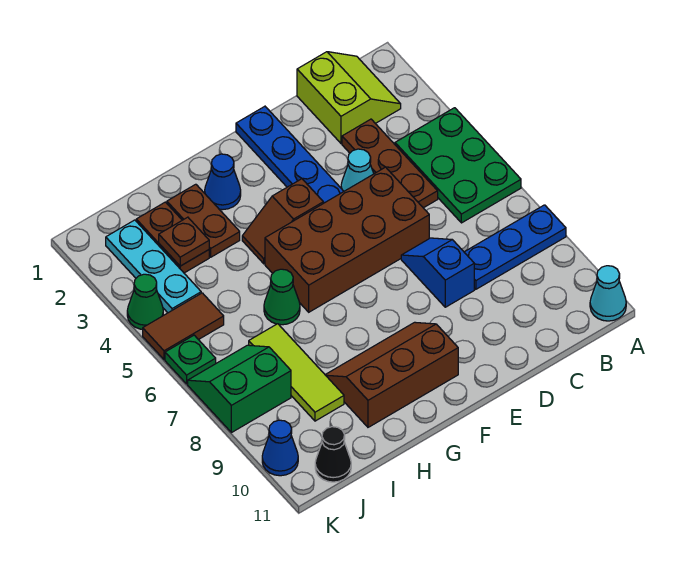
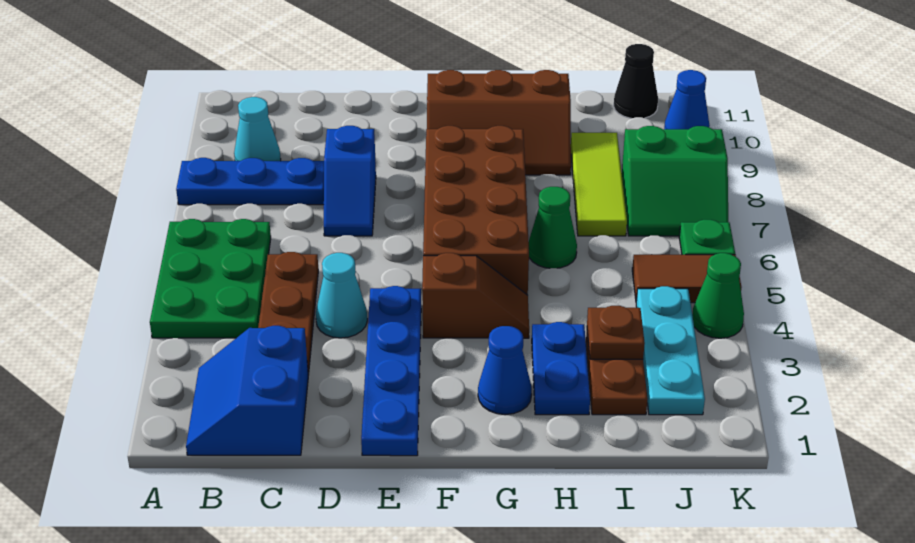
cyan 1x1 cone [590,266,626,321] -> cyan 1x1 cone moved to [234,97,281,161]
lime 2x2 slope [297,52,401,143] -> blue 2x2 slope [186,326,308,455]
brown 2x4 brick [265,167,429,312] -> brown 2x4 brick turned to [423,126,529,295]
brown 1x2 plate [167,184,240,257] -> blue 1x2 plate [532,322,590,415]

